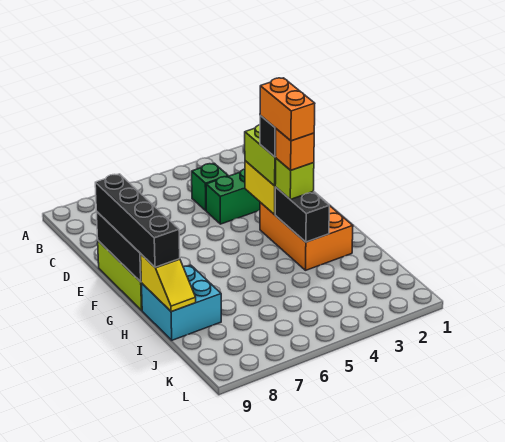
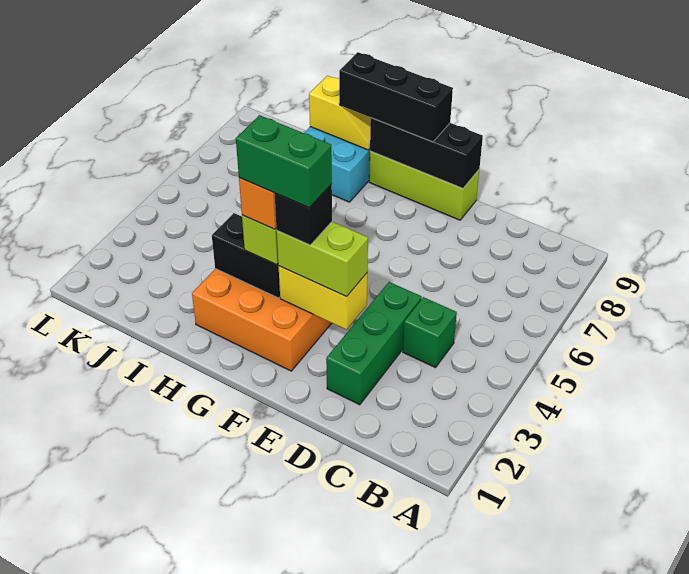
black 1x4 brick [95,174,180,267] -> black 1x3 brick [339,52,453,142]
orange 1x2 brick [260,78,315,141] -> green 1x2 brick [236,115,332,208]
yellow 1x2 slope [141,254,196,312] -> yellow 1x2 slope turned to [309,76,371,150]

